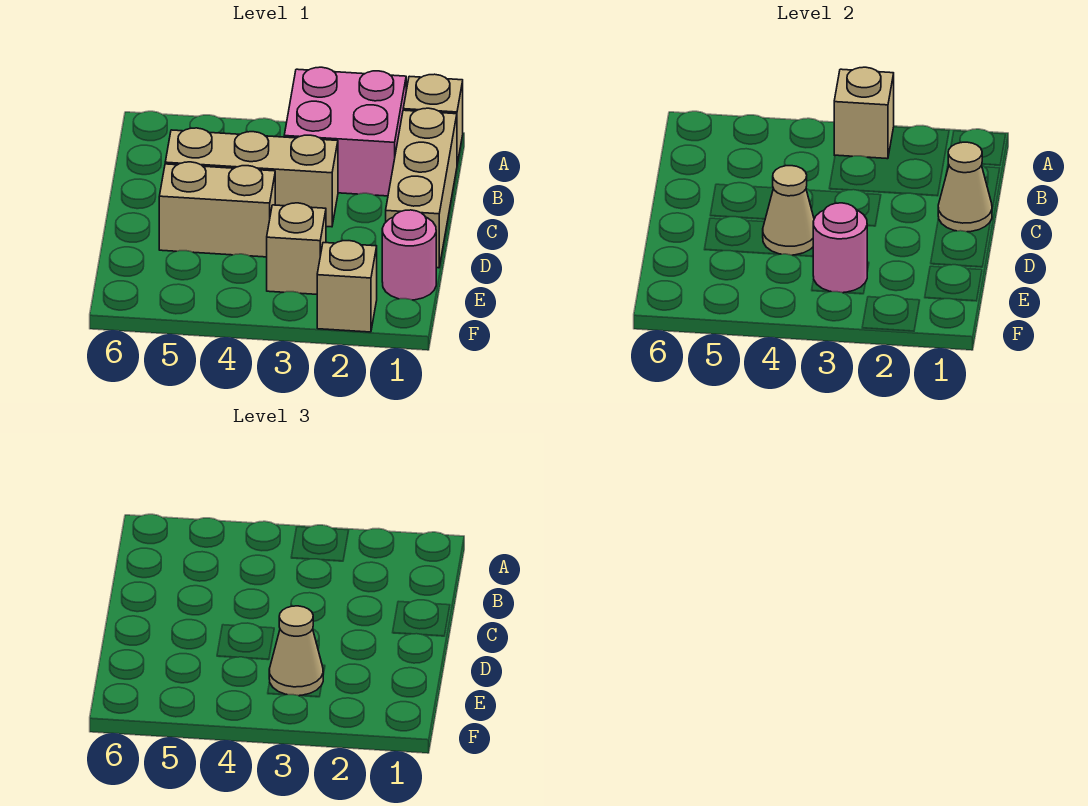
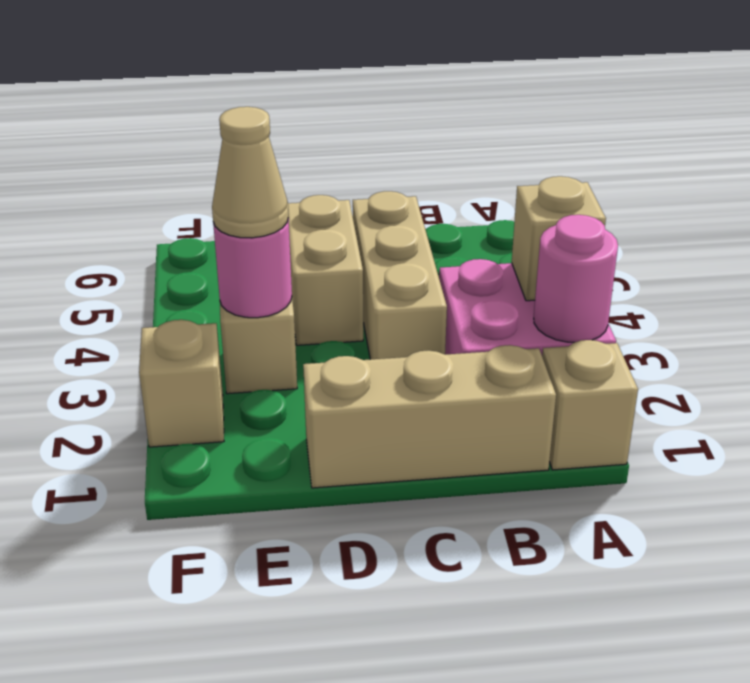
tan 1x1 cone [938,142,992,232] -> none
tan 1x1 cone [763,166,814,255] -> none
pink 1x1 round brick [382,210,436,300] -> pink 1x1 round brick moved to [534,215,618,342]

